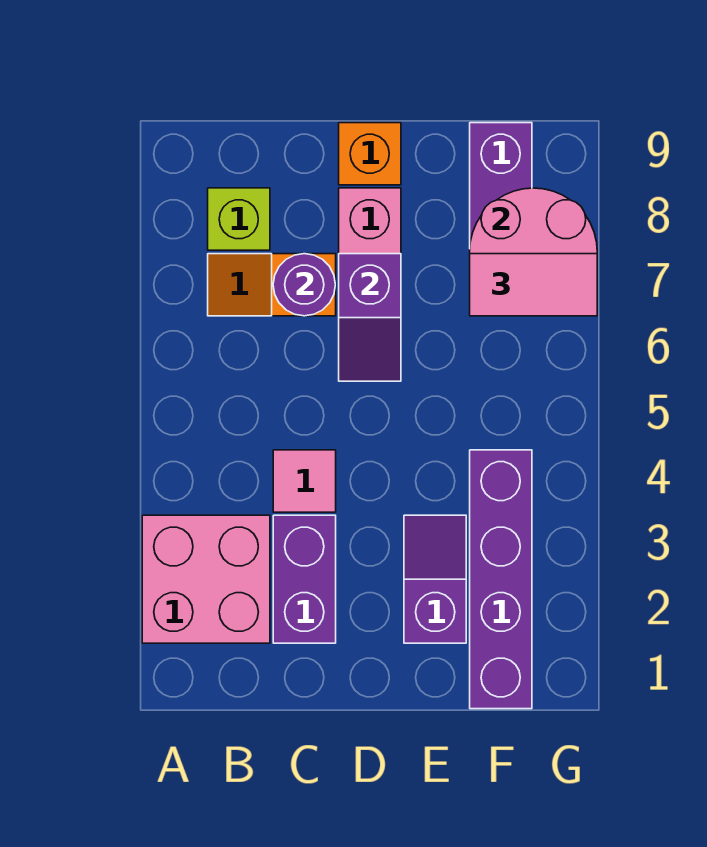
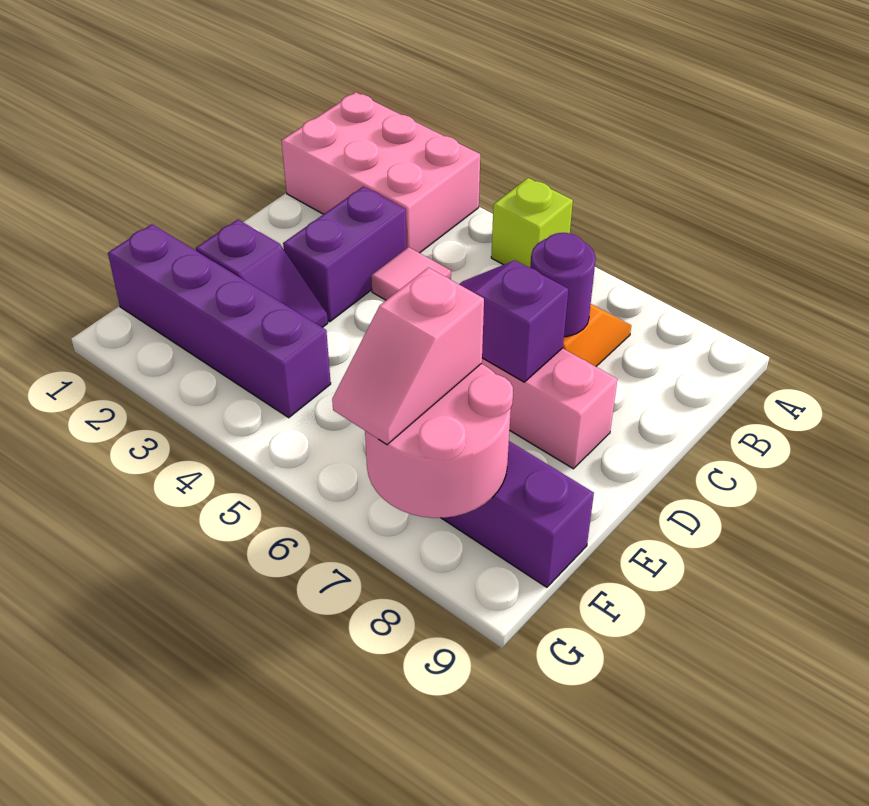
pink 2x2 brick [142,515,270,643] -> pink 2x3 brick [282,92,480,253]
lime 1x1 brick [208,188,270,250] -> lime 1x1 brick moved to [491,178,573,268]
purple 1x2 brick [273,515,336,643] -> purple 1x2 brick turned to [283,187,406,322]
orange 1x1 brick [339,123,401,185] -> none
pink 1x2 tile [470,254,597,316] -> pink 1x2 slope [332,268,484,445]

